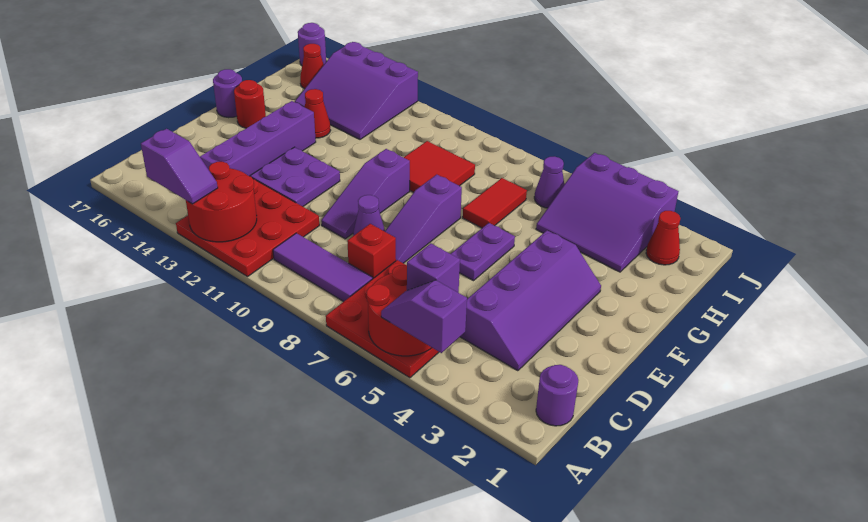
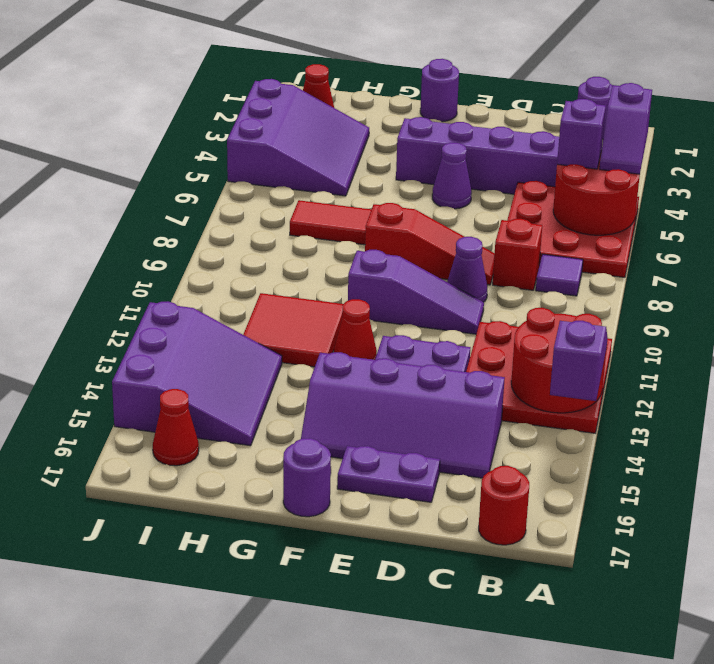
purple 1x3 tile [273,233,373,302] -> purple 1x1 tile [536,254,583,296]
purple 1x3 slope [385,175,462,263] -> red 1x3 slope [365,203,495,285]
purple 1x2 plate [451,223,515,281] -> purple 1x2 plate moved to [337,446,440,502]
red 1x1 round brick [234,80,266,128] -> red 1x1 round brick moved to [479,466,529,545]
red 2x2 tile [404,141,475,192] -> red 2x2 tile moved to [243,293,343,367]
red 1x1 cone [305,89,331,138] -> red 1x1 cone moved to [334,299,377,360]
purple 1x1 cone [534,156,564,208] -> purple 1x1 cone moved to [432,143,472,209]
purple 1x1 round brick [298,23,326,65] -> purple 1x1 round brick moved to [420,59,459,122]

